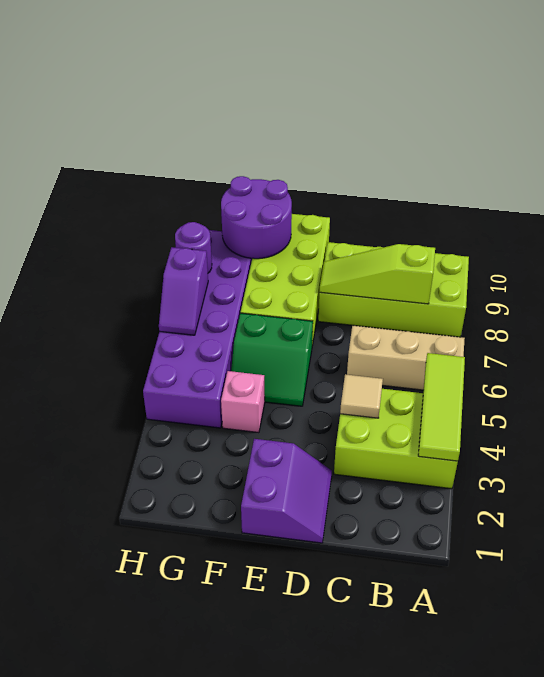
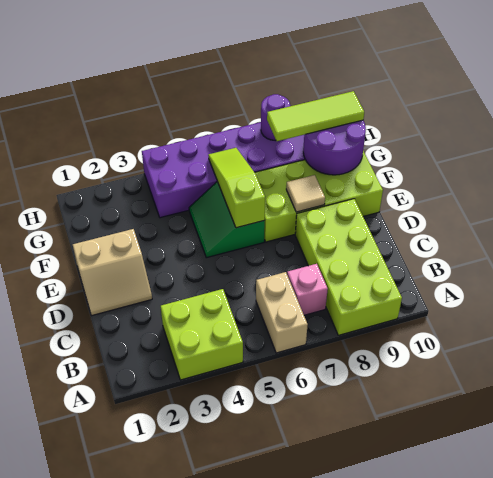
lime 2x3 brick [334,389,458,489] -> lime 2x2 brick [161,289,243,380]
lime 1x3 tile [418,353,465,461] -> lime 1x3 tile moved to [267,91,364,141]
tan 1x3 brick [347,325,465,390] -> tan 1x2 brick [256,272,308,353]
lime 1x3 slope [319,244,435,304] -> lime 1x3 slope moved to [208,148,265,228]
tan 1x1 tile [340,374,383,418] -> tan 1x1 tile moved to [286,175,325,212]
purple 2x2 slope [241,439,332,543] -> tan 2x2 slope [73,229,152,316]
pink 1x1 brick [221,371,265,433] -> pink 1x1 brick moved to [287,264,328,315]
purple 1x2 slope [159,247,208,335] -> none

